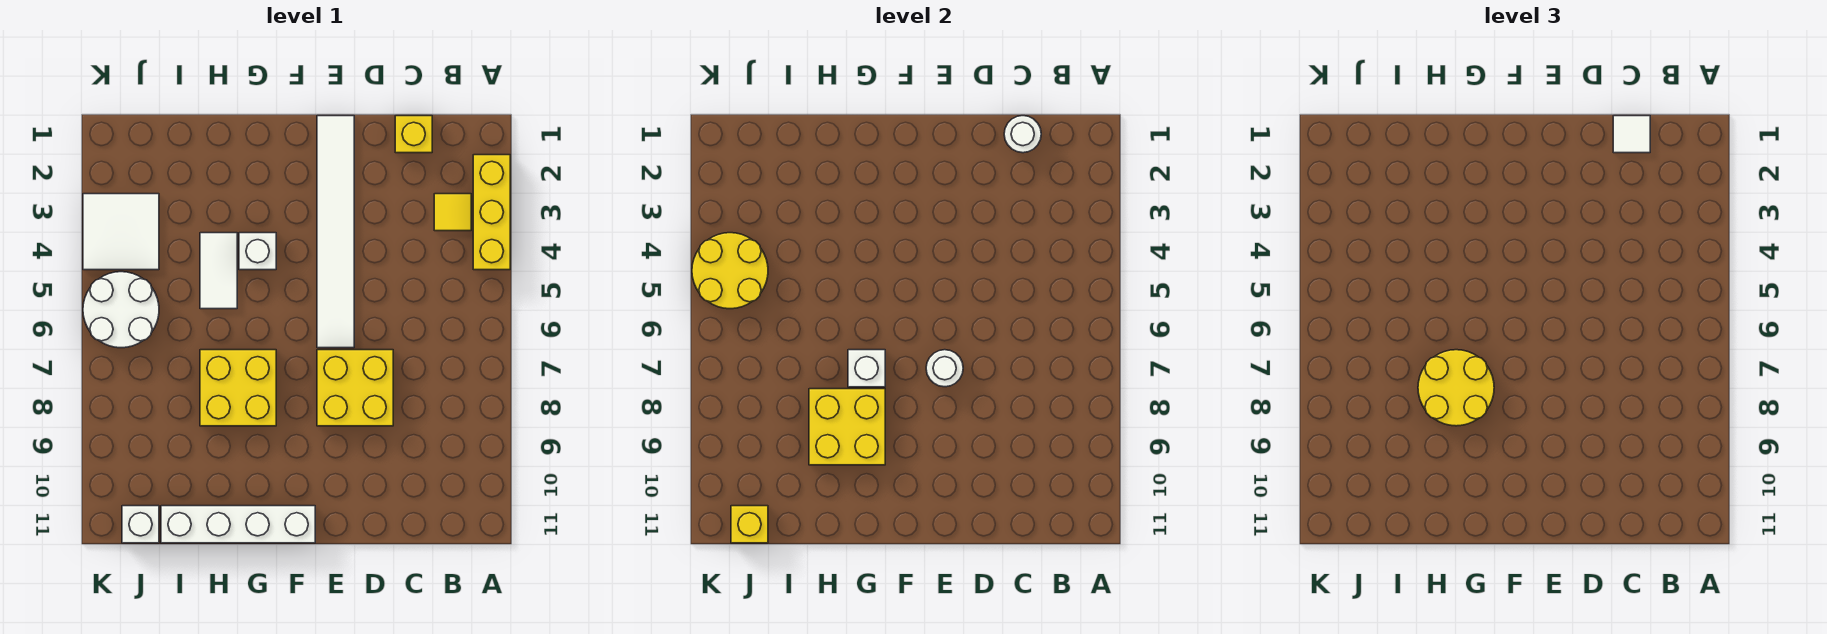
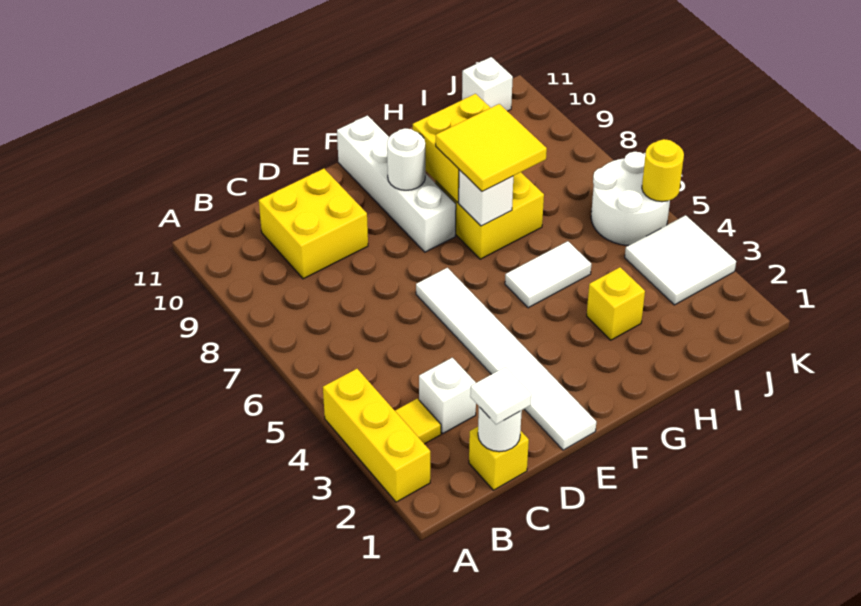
yellow 2x2 brick [317,350,393,426] -> yellow 2x2 brick moved to [259,169,368,279]
white 1x1 round brick [926,350,963,387] -> white 1x1 round brick moved to [387,128,425,190]
white 1x4 brick [161,506,315,543] -> white 1x4 brick turned to [337,116,456,252]
white 1x1 brick [239,233,276,270] -> white 1x1 brick moved to [419,358,476,434]
yellow 2x2 round brick [1418,350,1494,426] -> yellow 2x2 tile [436,104,547,192]
white 1x2 tile [200,233,237,309] -> white 1x2 tile turned to [505,241,591,308]
yellow 2x2 round brick [692,233,768,309] -> yellow 1x1 round brick [642,139,684,202]
yellow 1x1 brick [731,506,768,543] -> yellow 1x1 brick moved to [587,267,645,340]

